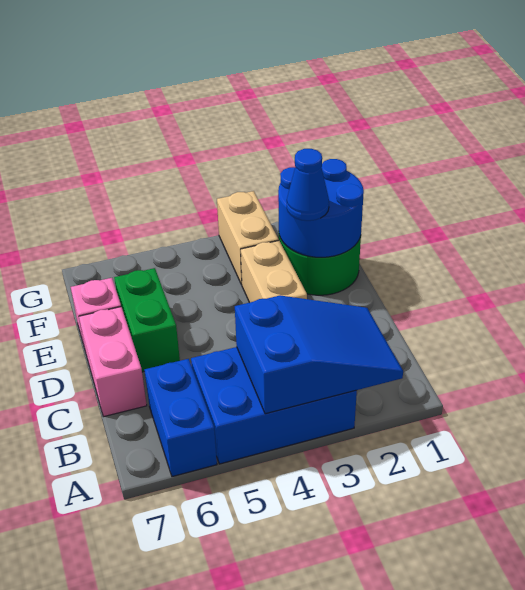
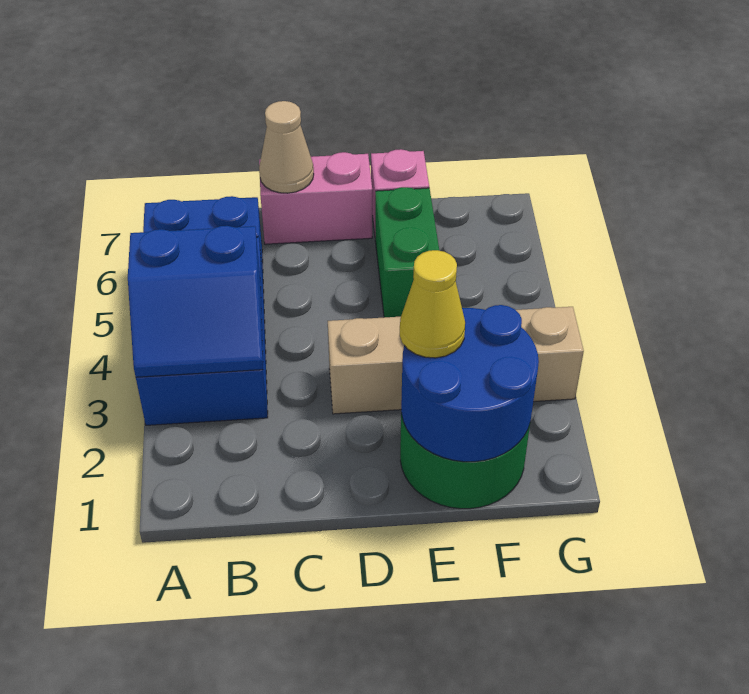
blue 2x3 slope [235,295,403,414] -> blue 2x2 slope [128,226,263,377]
none -> tan 1x1 cone [259,101,314,193]
green 1x2 brick [114,268,180,372] -> green 1x2 brick turned to [375,187,439,317]
blue 1x1 cone [287,149,329,221] -> yellow 1x1 cone [400,250,465,358]

